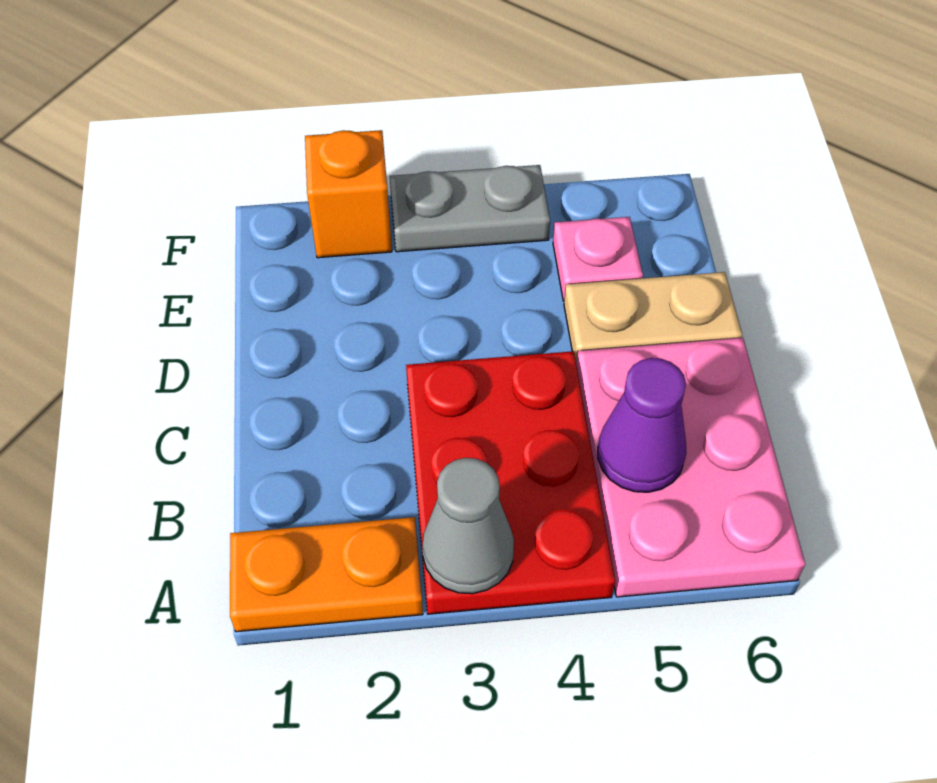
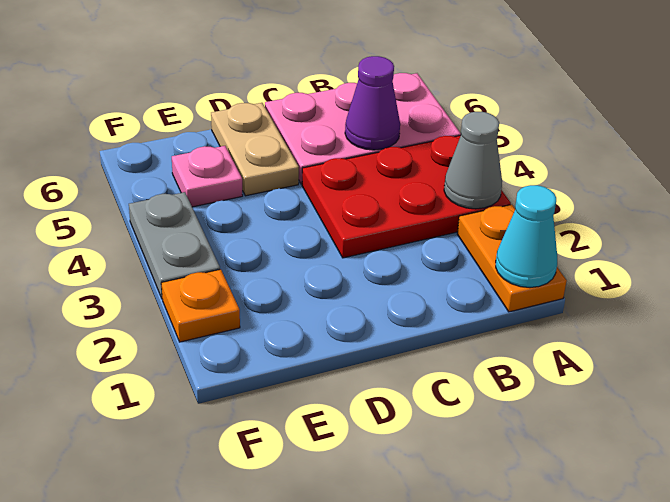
none -> cyan 1x1 cone [496,185,557,288]
orange 1x1 brick [305,130,392,258] -> orange 1x1 plate [161,269,240,342]

